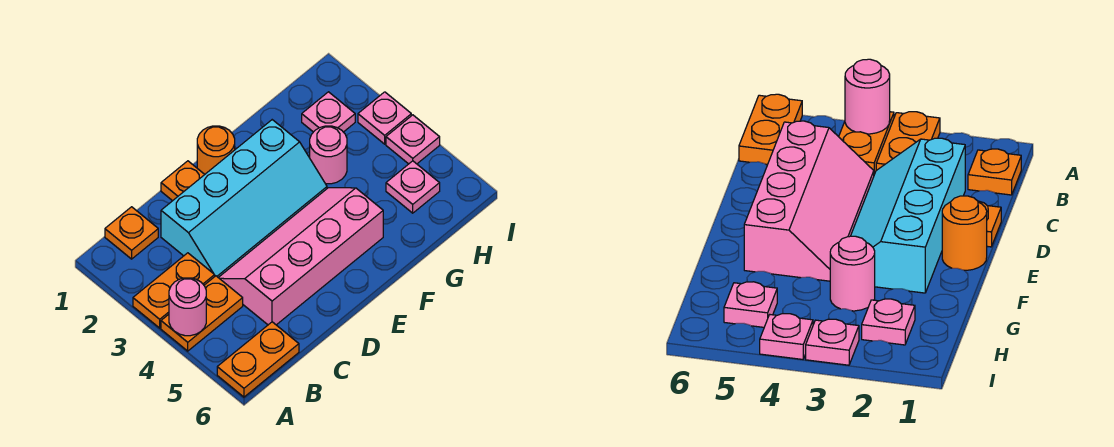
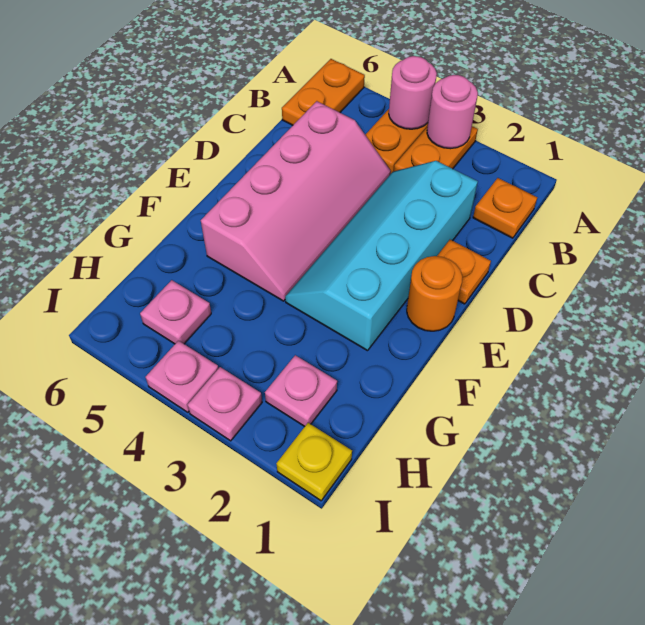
pink 1x1 round brick [310,126,347,184] -> pink 1x1 round brick moved to [427,75,478,149]
none -> yellow 1x1 plate [276,423,352,501]

